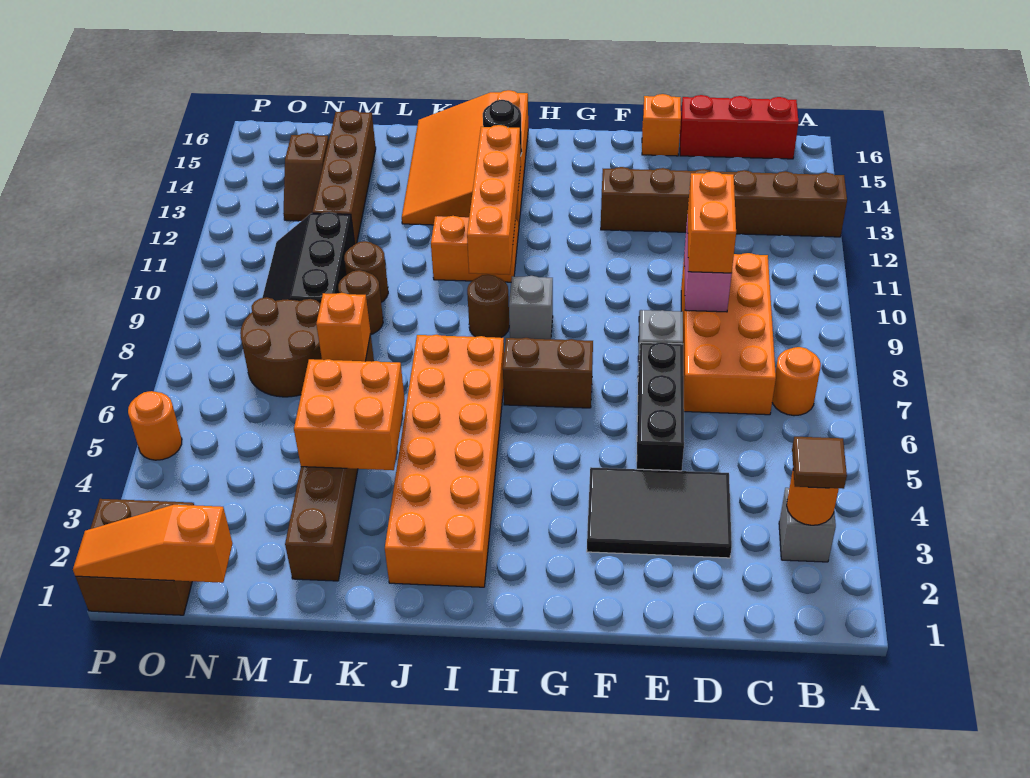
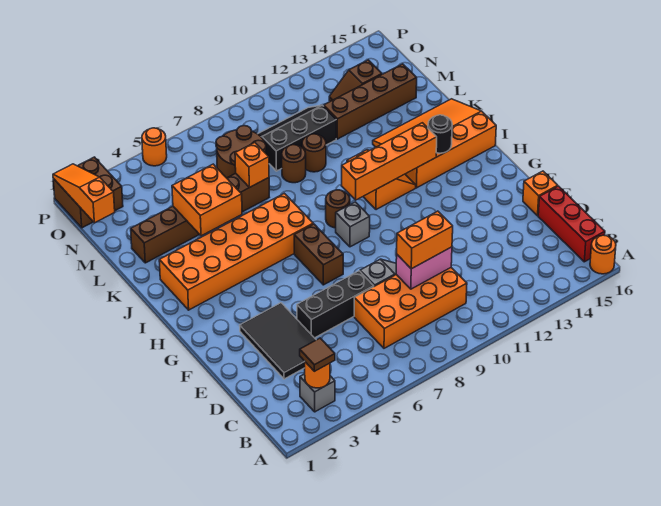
brown 1x6 brick [601,167,847,237] -> none
orange 1x1 round brick [772,347,821,416] -> orange 1x1 round brick moved to [590,235,616,274]

